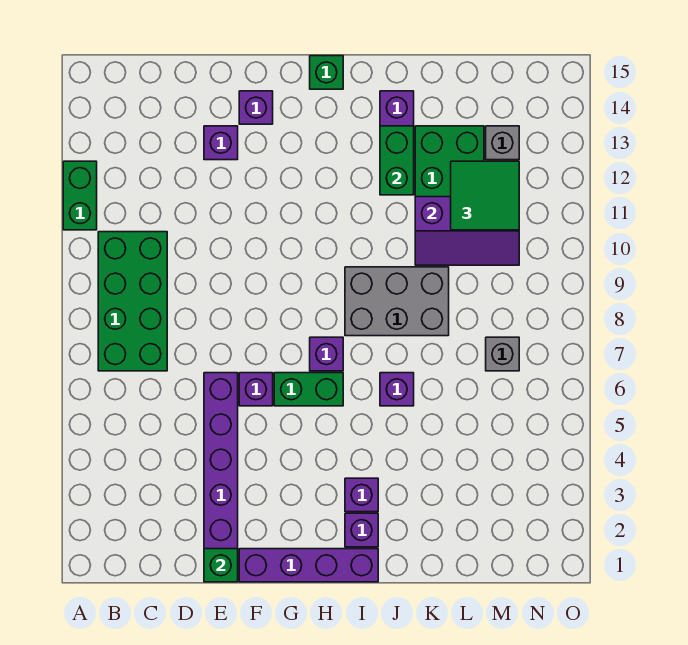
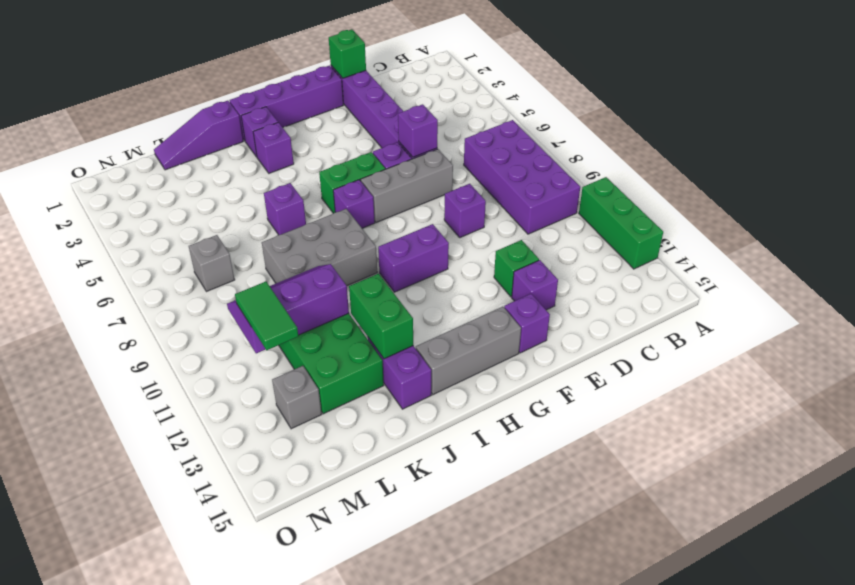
green 1x2 brick [63,161,97,230] -> green 1x3 brick [579,177,663,269]
green 2x4 brick [98,232,167,371] -> purple 2x4 brick [464,120,580,234]
none -> purple 1x1 brick [398,104,438,157]
none -> grey 1x3 brick [361,149,453,223]
none -> purple 1x1 brick [444,184,486,237]
none -> purple 1x2 brick [378,224,449,292]
none -> grey 1x3 brick [416,307,521,395]
green 1x1 brick [310,56,343,89] -> green 1x1 brick moved to [494,240,539,297]
none -> purple 1x3 slope [154,101,243,170]
green 2x2 tile [451,161,519,230] -> green 1x2 tile [235,281,298,350]

